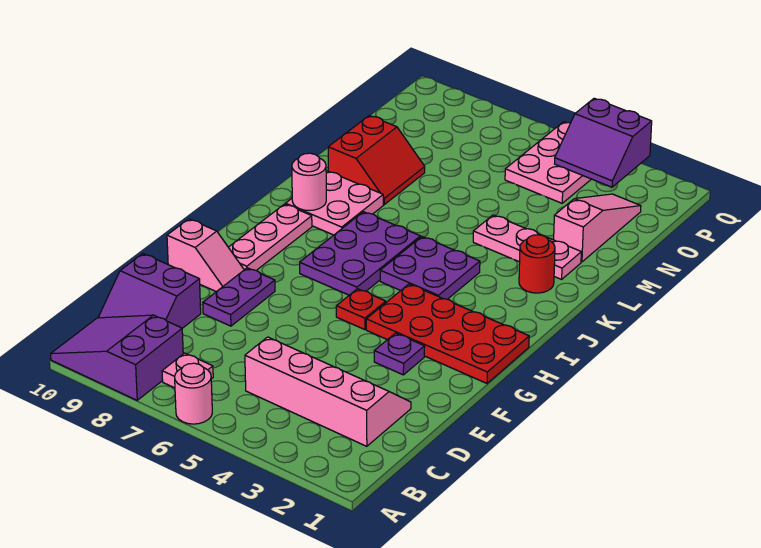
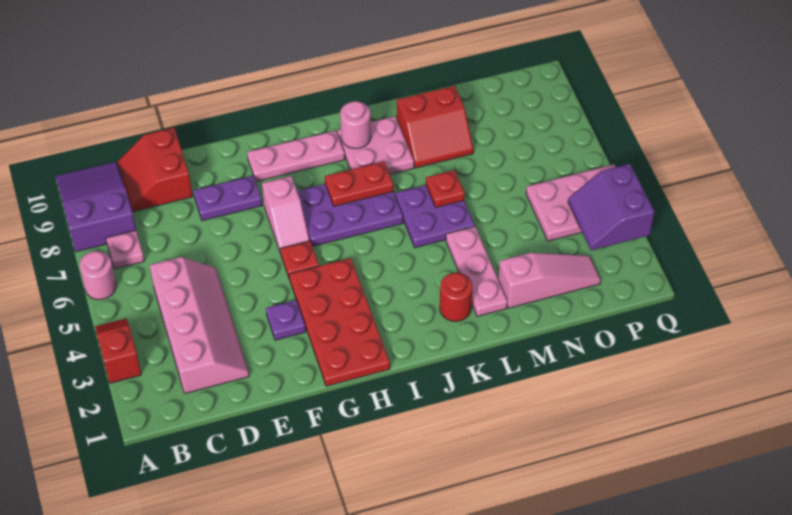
none -> red 1x2 slope [95,319,141,383]
purple 2x2 slope [99,254,201,328] -> red 2x2 slope [118,128,193,212]
pink 1x2 slope [167,219,244,292] -> pink 1x2 slope moved to [262,176,310,254]
purple 2x2 plate [380,237,480,299] -> purple 2x2 plate moved to [395,185,475,248]
none -> red 1x2 plate [325,161,393,206]
none -> red 1x1 plate [426,170,465,208]

